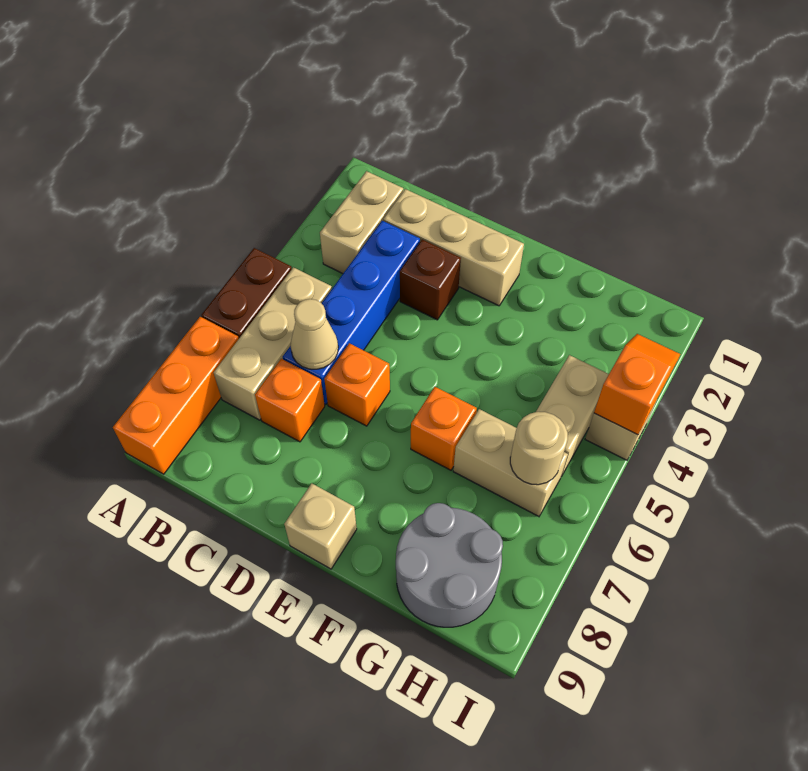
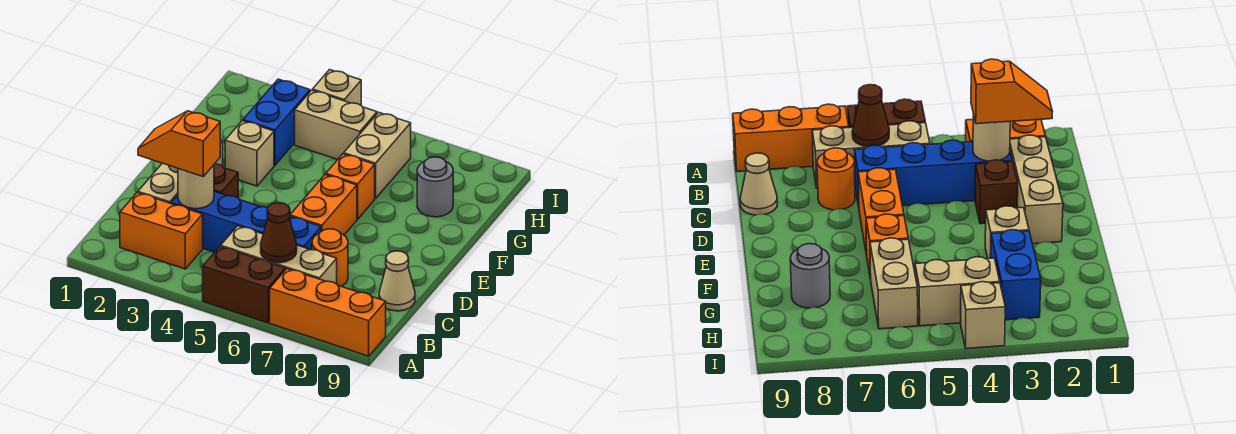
tan 1x2 brick [320,171,403,274] -> orange 1x2 brick [120,193,203,269]
none -> brown 1x1 cone [261,203,297,263]
tan 1x1 cone [291,299,338,369] -> tan 1x1 cone moved to [379,251,415,311]
orange 1x1 brick [255,359,325,442] -> orange 1x1 round brick [312,229,348,286]
orange 1x1 brick [324,343,390,426] -> orange 1x2 brick [290,175,357,235]
tan 1x1 brick [284,483,357,569] -> tan 1x1 brick moved to [225,121,274,186]
none -> blue 1x2 brick [243,79,310,165]
grey 2x2 round brick [396,503,503,627] -> grey 1x1 round brick [417,157,453,217]
tan 1x1 round brick [510,412,568,485] -> tan 1x1 round brick moved to [178,165,214,209]
orange 1x2 slope [594,334,680,435] -> orange 1x2 slope moved to [138,111,220,176]

